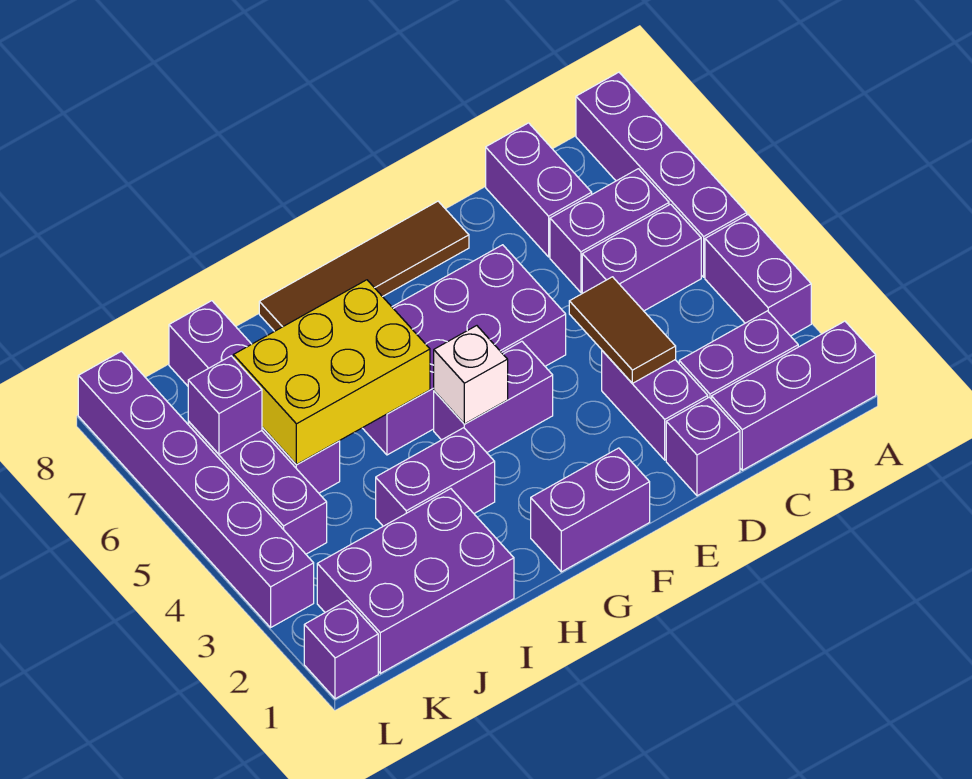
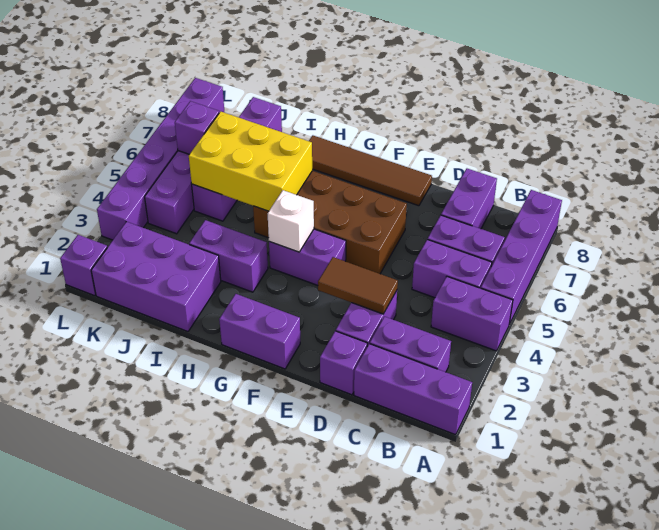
purple 1x2 brick [705,215,811,336] -> purple 1x2 brick turned to [431,277,513,351]
brown 1x2 tile [569,277,676,383] -> brown 1x2 tile turned to [318,257,398,314]
purple 2x4 brick [363,245,566,455] -> brown 2x4 brick [253,171,407,274]

